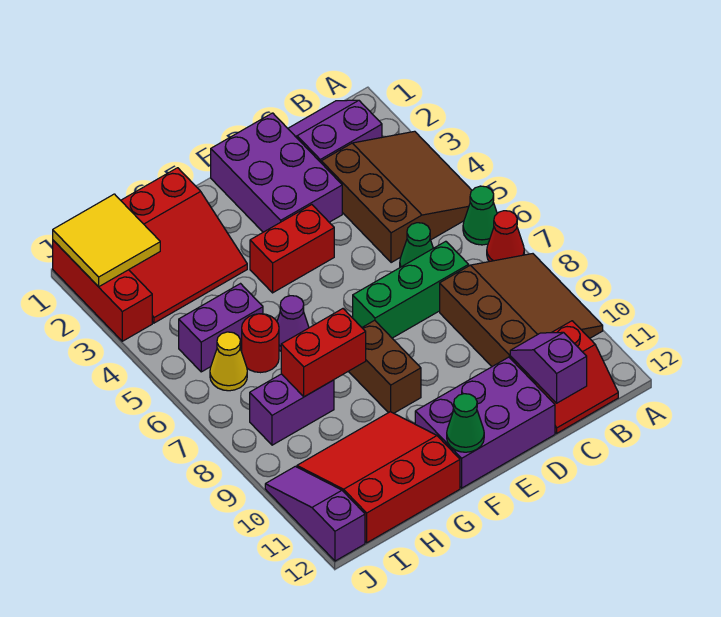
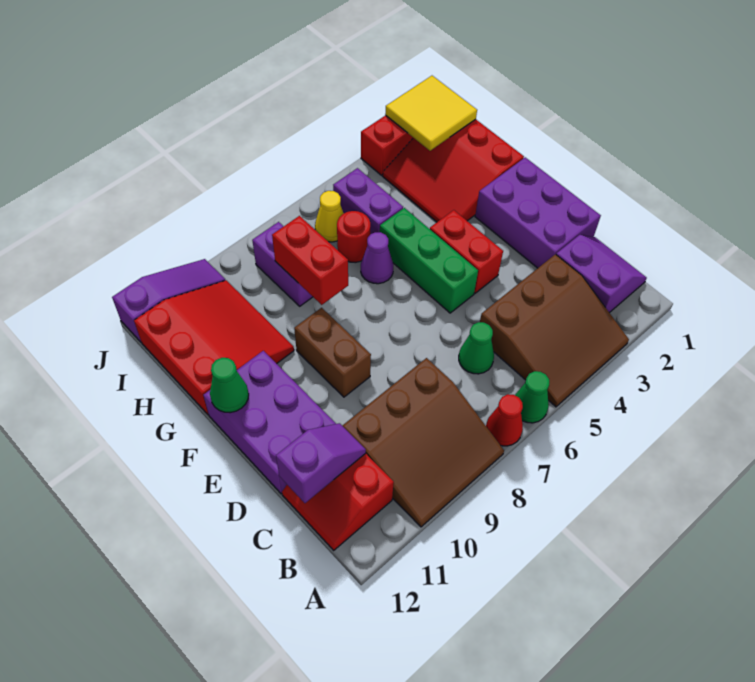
green 1x3 brick [353,241,469,338] -> green 1x3 brick moved to [380,208,478,313]
purple 2x3 brick [211,113,342,232] -> purple 2x3 brick turned to [475,157,601,268]
brown 1x2 brick [349,320,421,413] -> brown 1x2 brick turned to [294,308,371,397]

